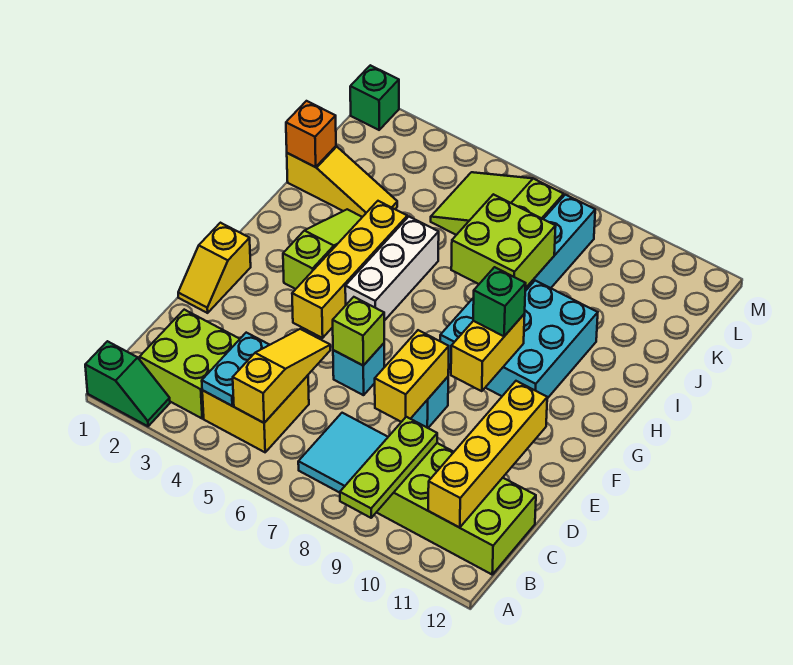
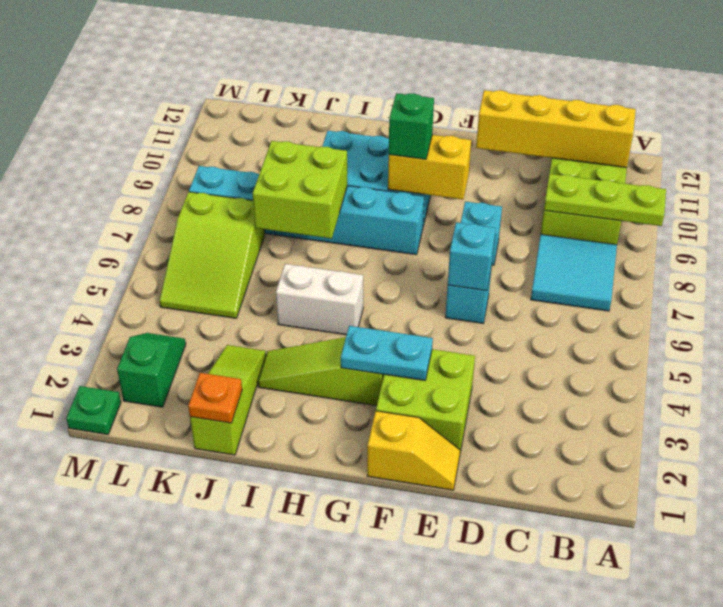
green 1x2 slope [85,341,170,426] -> green 1x2 slope moved to [117,333,186,407]
lime 2x2 brick [140,310,239,418] -> lime 2x2 brick moved to [376,349,475,452]
yellow 2x2 brick [202,375,309,452] -> none
cyan 1x2 plate [202,333,269,406] -> cyan 1x2 plate moved to [341,326,433,380]
yellow 1x3 slope [233,329,330,423] -> none
yellow 1x2 brick [375,330,449,422] -> none
lime 1x1 brick [333,297,384,366] -> cyan 1x1 brick [448,222,496,291]
yellow 1x4 brick [292,201,407,338] -> none
white 1x3 brick [345,217,439,321] -> white 1x2 brick [276,264,363,335]
yellow 1x3 slope [287,146,397,217] -> lime 1x3 slope [190,345,266,455]
orange 1x1 brick [286,101,336,167] -> orange 1x1 plate [188,373,242,423]
green 1x1 brick [350,65,399,130] -> green 1x1 plate [66,386,121,435]

